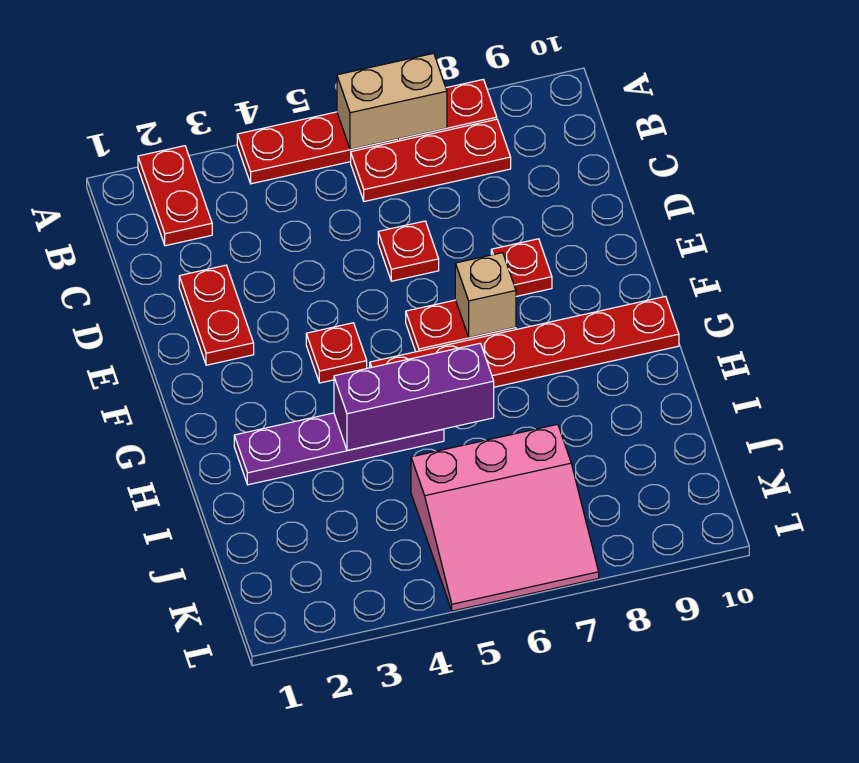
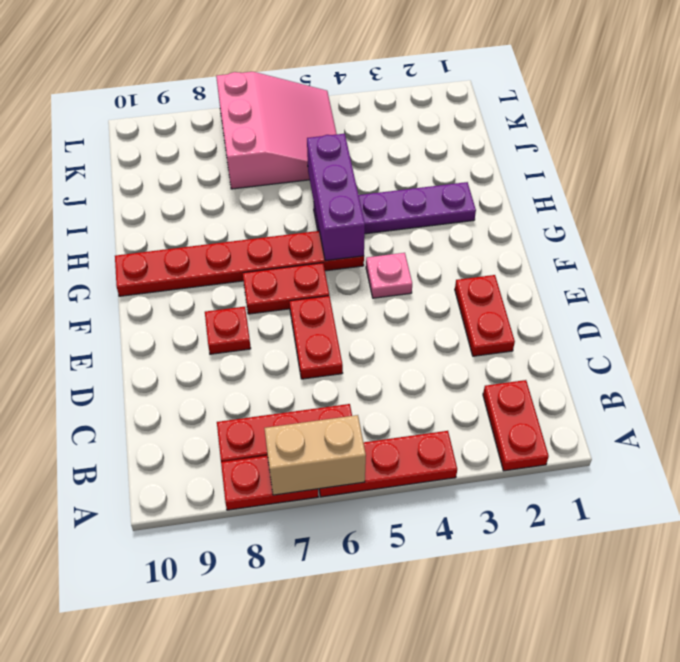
red 1x1 plate [378,221,439,281] -> red 1x2 plate [290,296,343,379]
red 1x1 plate [306,323,367,383] -> pink 1x1 plate [366,253,412,298]
tan 1x1 brick [455,253,516,337] -> none
purple 1x3 brick [334,343,494,450] -> purple 1x3 brick turned to [307,134,365,261]
pink 3x3 slope [411,424,599,611] -> pink 3x3 slope turned to [216,72,337,189]

